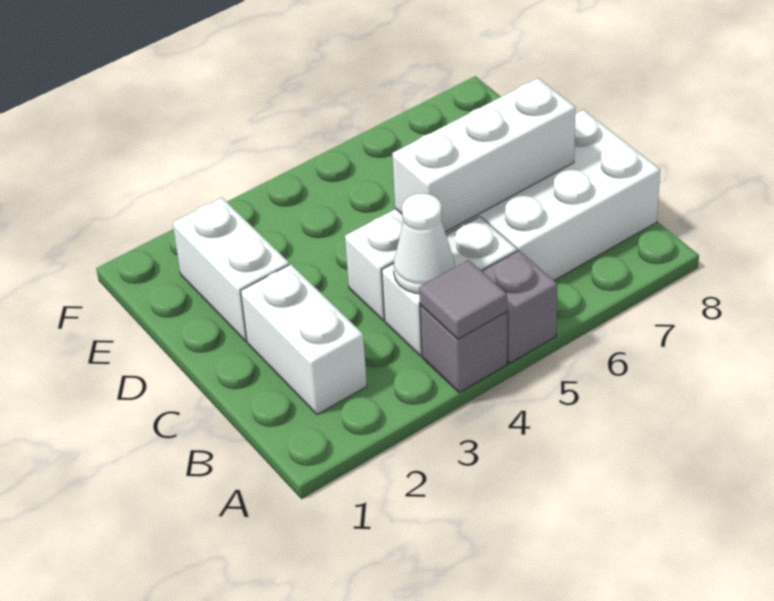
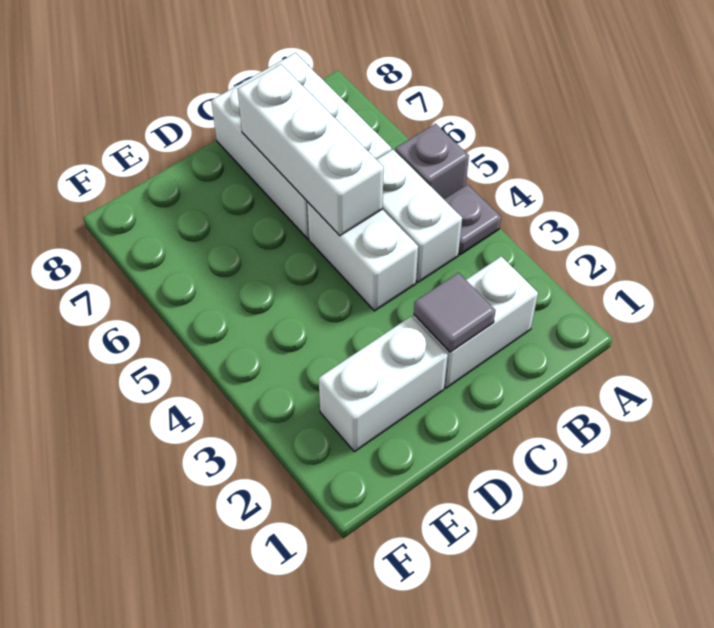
grey 1x1 brick [420,305,507,393] -> grey 1x1 plate [444,184,501,255]
grey 1x1 tile [419,260,507,339] -> grey 1x1 tile moved to [414,273,495,352]
white 1x1 cone [393,193,455,294] -> none

